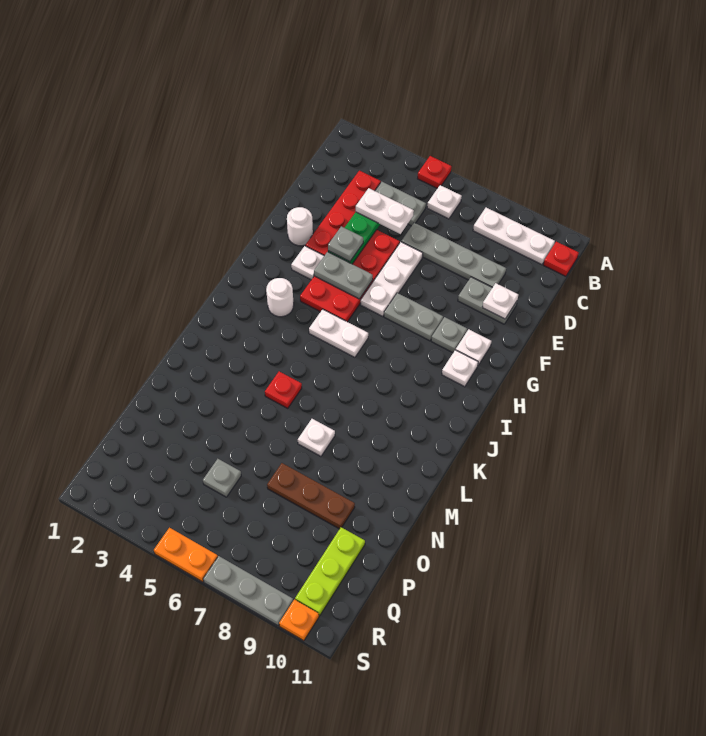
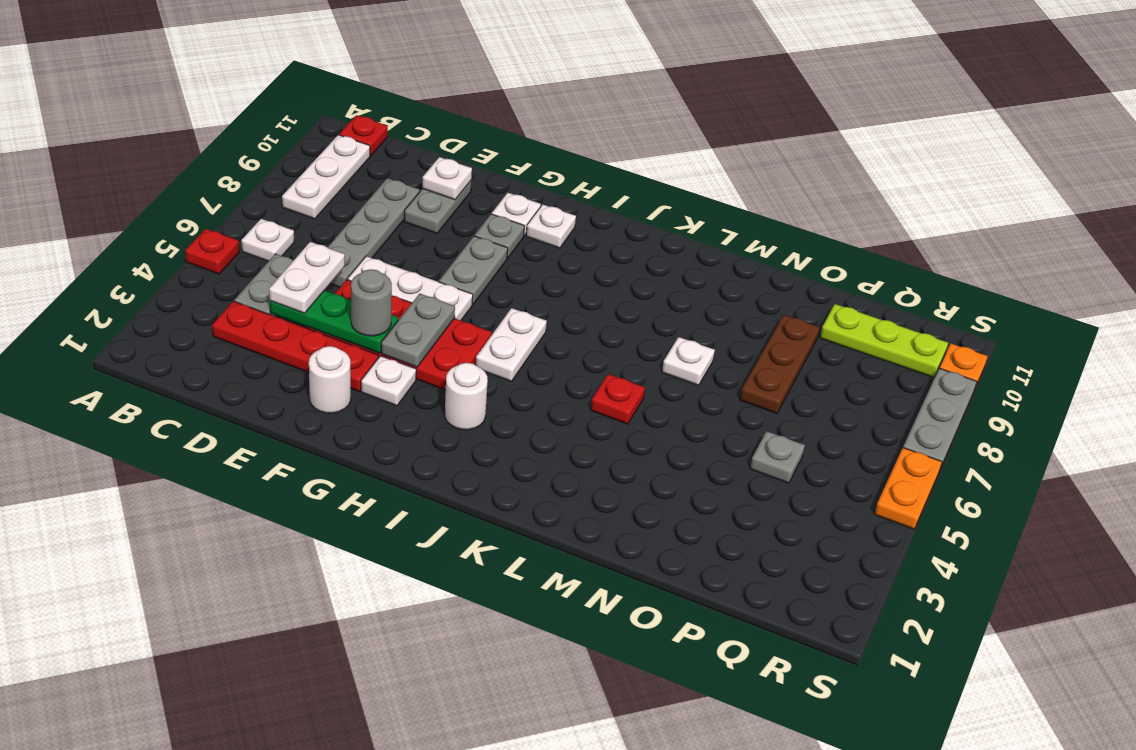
grey 1x1 plate [328,226,363,262] -> grey 1x1 round brick [351,269,392,336]

